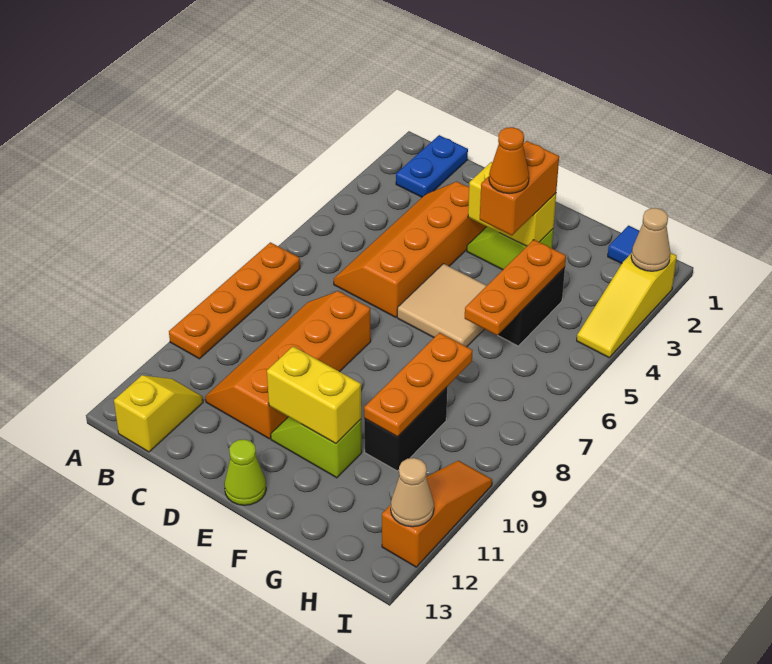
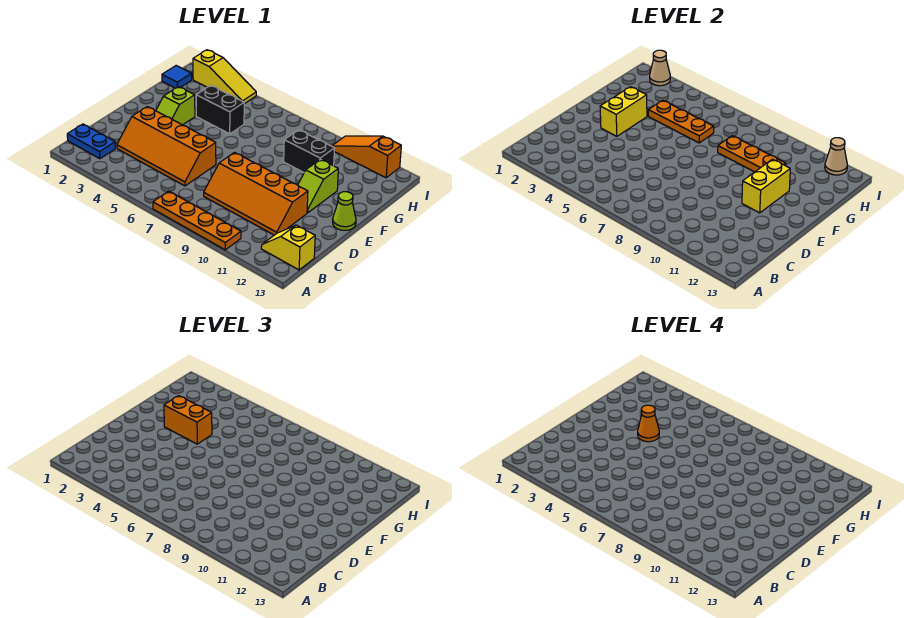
tan 2x2 tile [397,264,487,347] -> none

